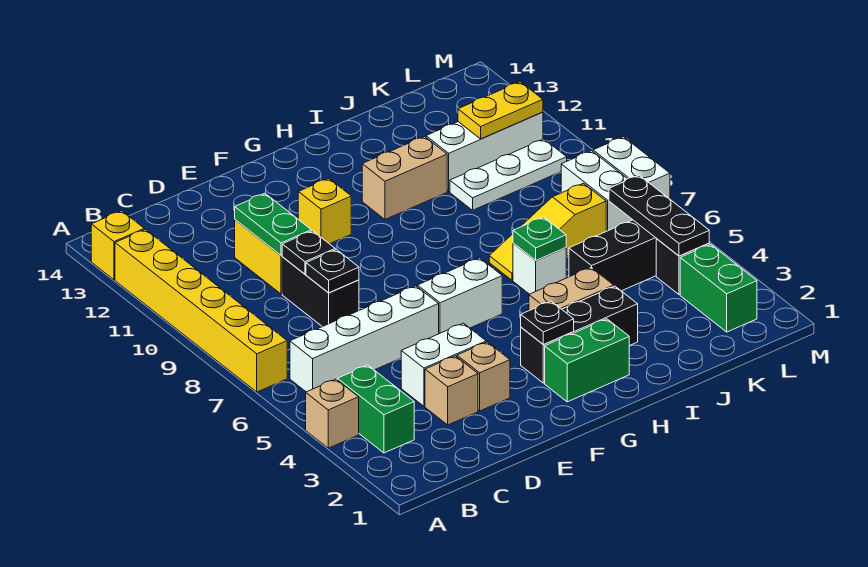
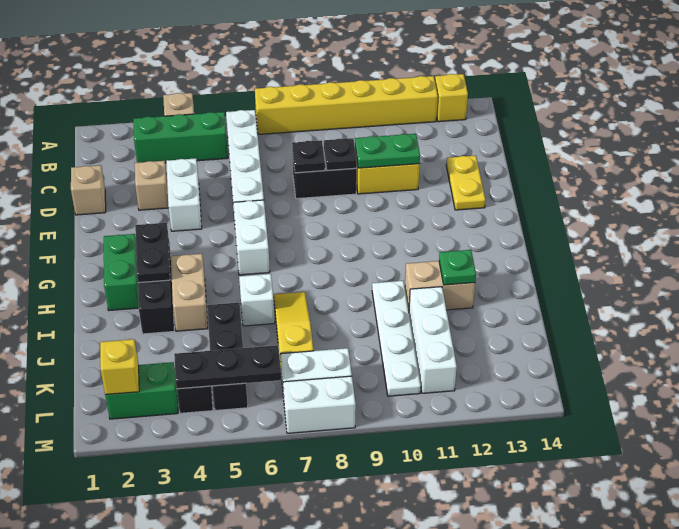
green 1x2 brick [337,365,414,453] -> green 1x3 brick [133,112,228,163]
tan 1x1 brick [457,342,510,411] -> tan 1x1 brick moved to [71,165,106,215]
yellow 1x1 brick [298,178,351,244] -> yellow 1x1 brick moved to [100,339,139,395]
black 1x1 plate [521,301,574,344] -> black 1x2 plate [135,223,170,283]
tan 1x2 brick [362,136,447,219] -> tan 1x2 brick turned to [405,261,475,311]
green 1x1 plate [513,217,566,260] -> green 1x1 plate moved to [439,250,476,285]
white 1x3 plate [450,139,567,210] -> white 1x4 plate [372,281,421,396]
yellow 1x2 plate [458,82,543,139] -> yellow 1x2 plate moved to [446,156,486,210]

